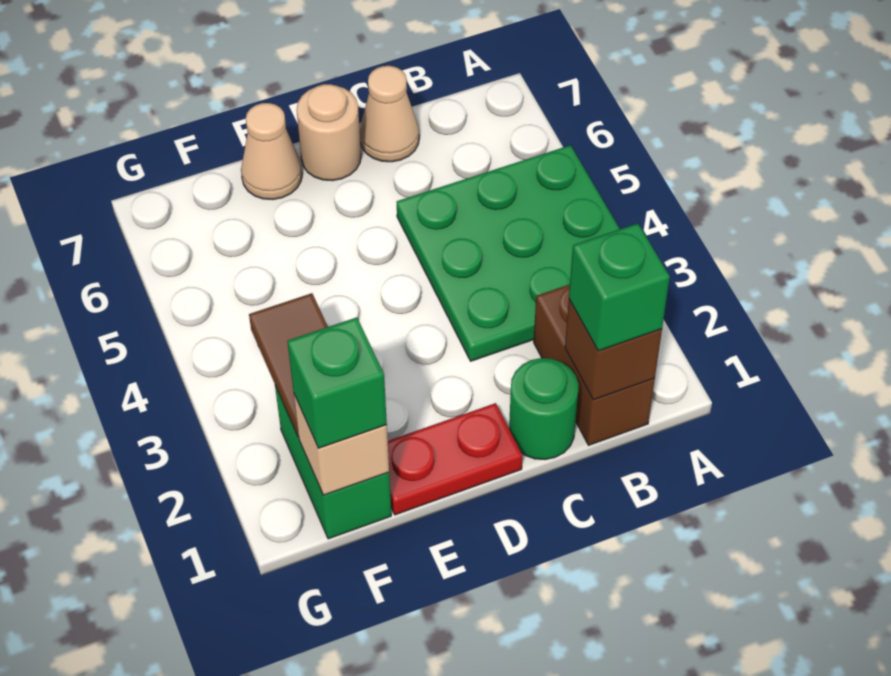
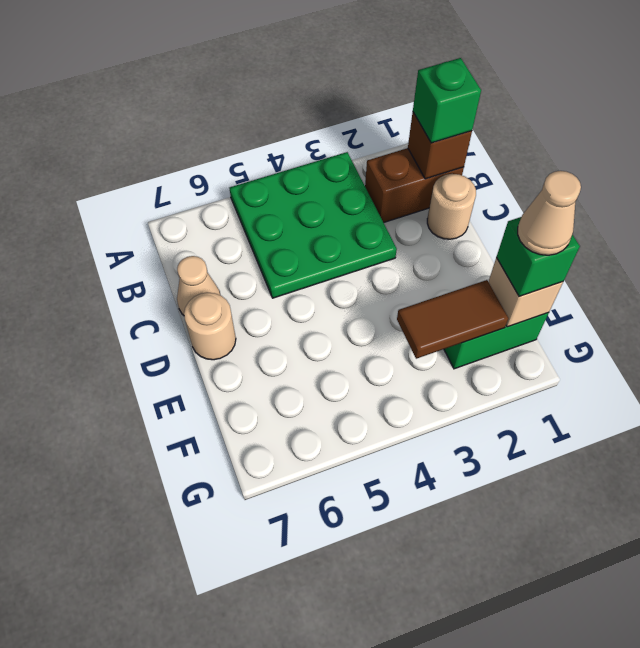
green 1x1 round brick [509,358,579,459] -> tan 1x1 round brick [427,174,476,239]
red 1x2 plate [388,403,522,515] -> none
tan 1x1 cone [241,103,302,200] -> tan 1x1 cone moved to [518,171,581,255]

